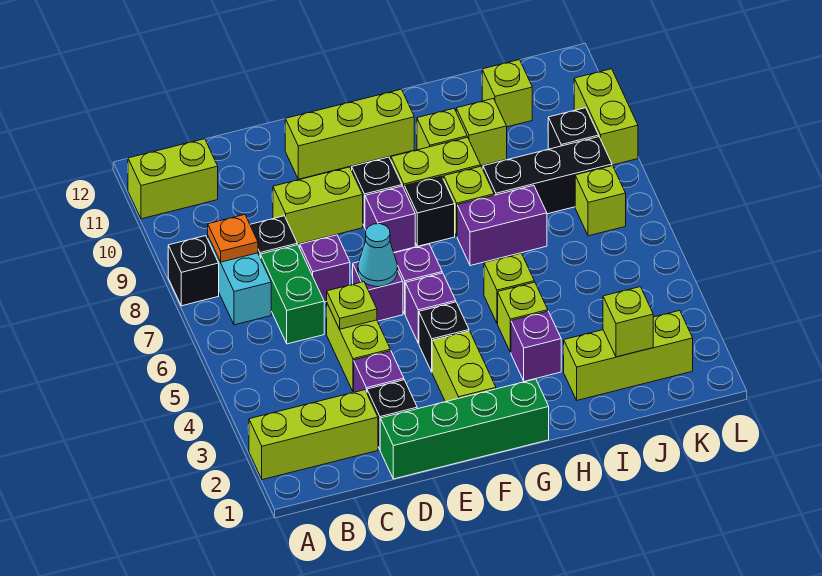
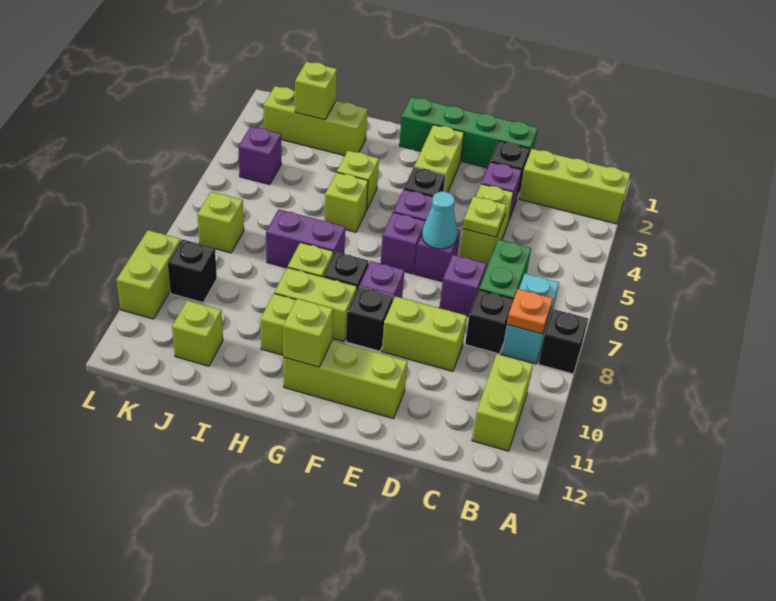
lime 1x2 brick [128,139,218,219] -> lime 1x2 brick turned to [472,354,533,451]
purple 1x1 brick [511,311,561,381] -> purple 1x1 brick moved to [238,126,281,185]
black 1x3 brick [483,137,612,214] -> none
lime 1x1 brick [456,99,507,166] -> lime 1x1 brick moved to [283,299,333,367]

